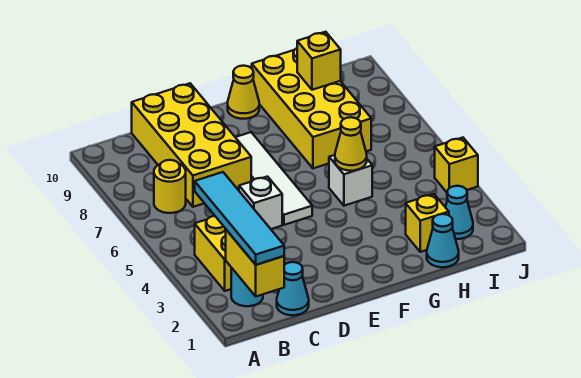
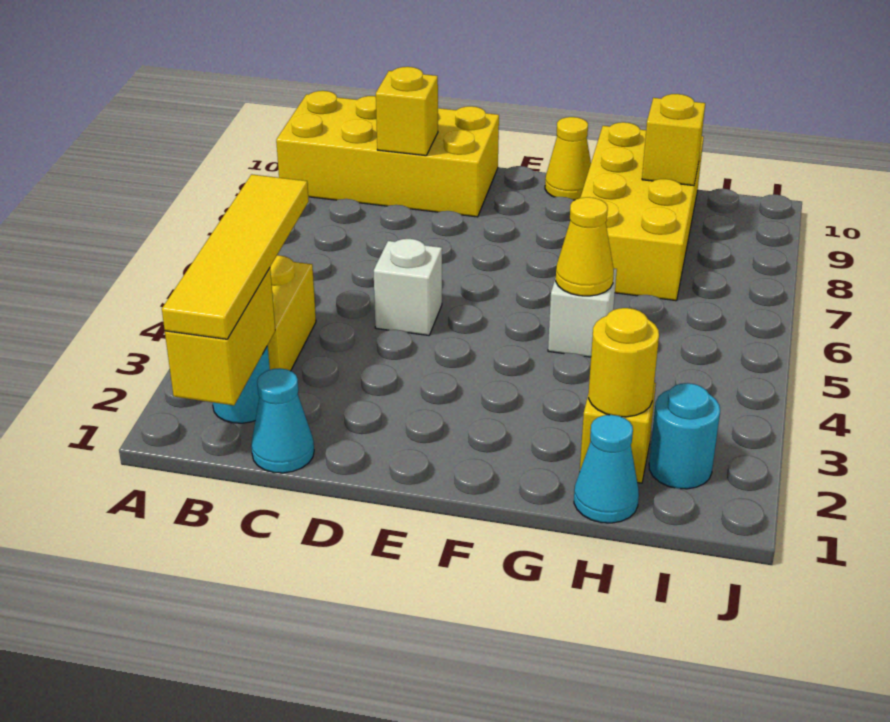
cyan 1x4 tile [195,172,284,265] -> yellow 1x4 tile [162,174,309,339]
yellow 1x1 round brick [154,160,186,213] -> yellow 1x1 round brick moved to [589,308,659,417]
yellow 2x4 brick [132,83,251,207] -> yellow 2x4 brick turned to [276,91,499,217]
white 1x4 tile [235,132,312,225] -> none
cyan 1x1 cone [445,186,473,239] -> cyan 1x1 round brick [649,383,720,489]
yellow 1x1 brick [435,138,478,192] -> yellow 1x1 brick moved to [376,67,438,156]

